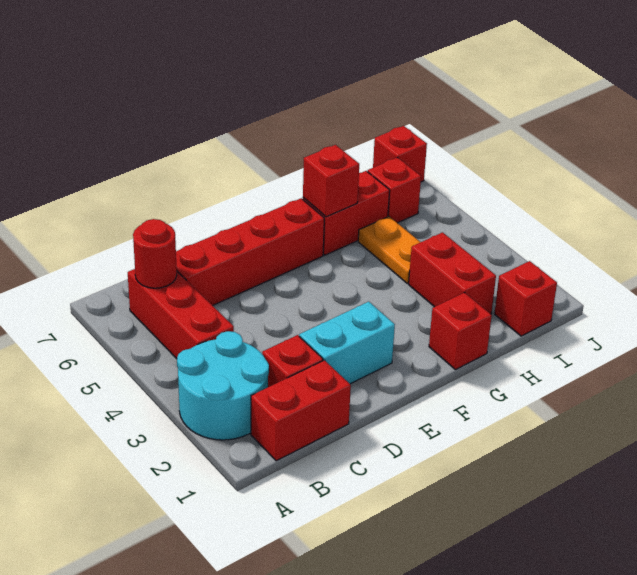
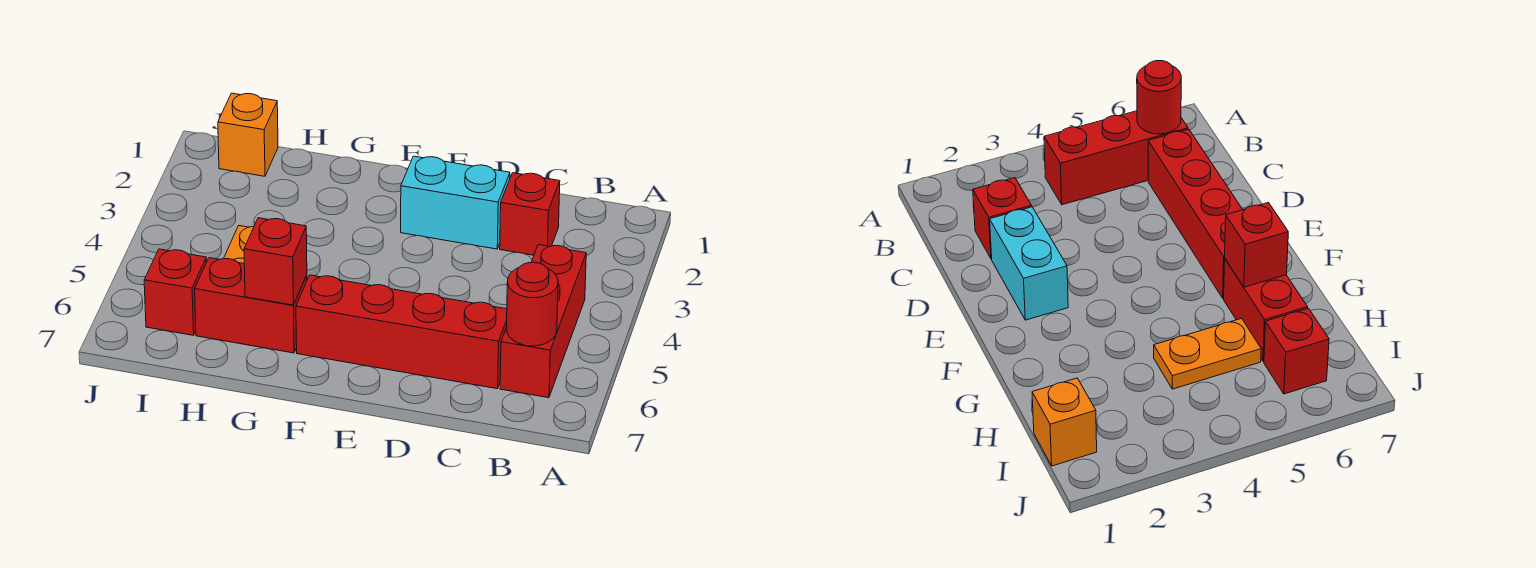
cyan 2x2 round brick [177,331,269,440] -> none
red 1x2 brick [251,360,351,461] -> none
red 1x1 brick [429,292,492,370] -> none
red 1x2 brick [409,232,496,314] -> none
red 1x1 brick [494,261,557,336] -> orange 1x1 brick [218,93,278,176]
red 1x1 brick [373,126,427,182] -> none

